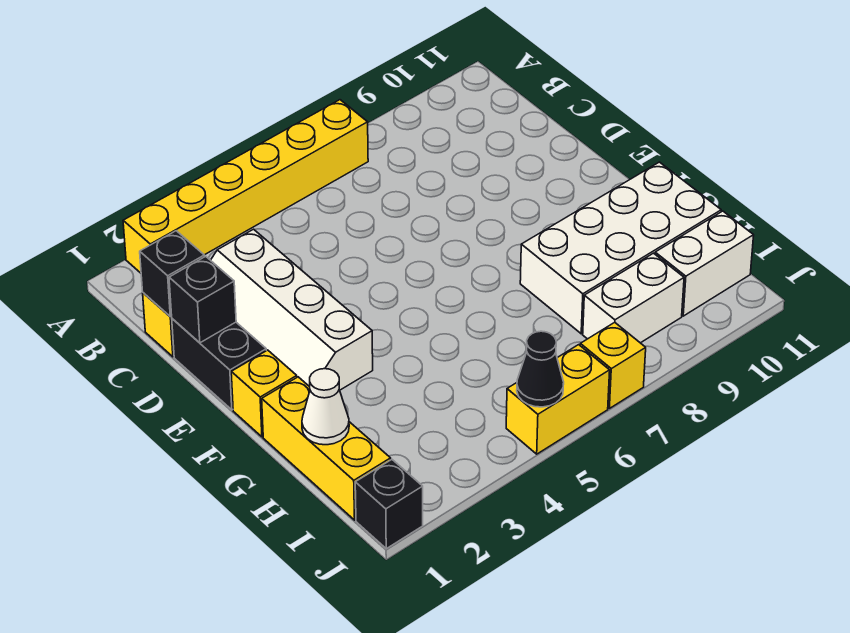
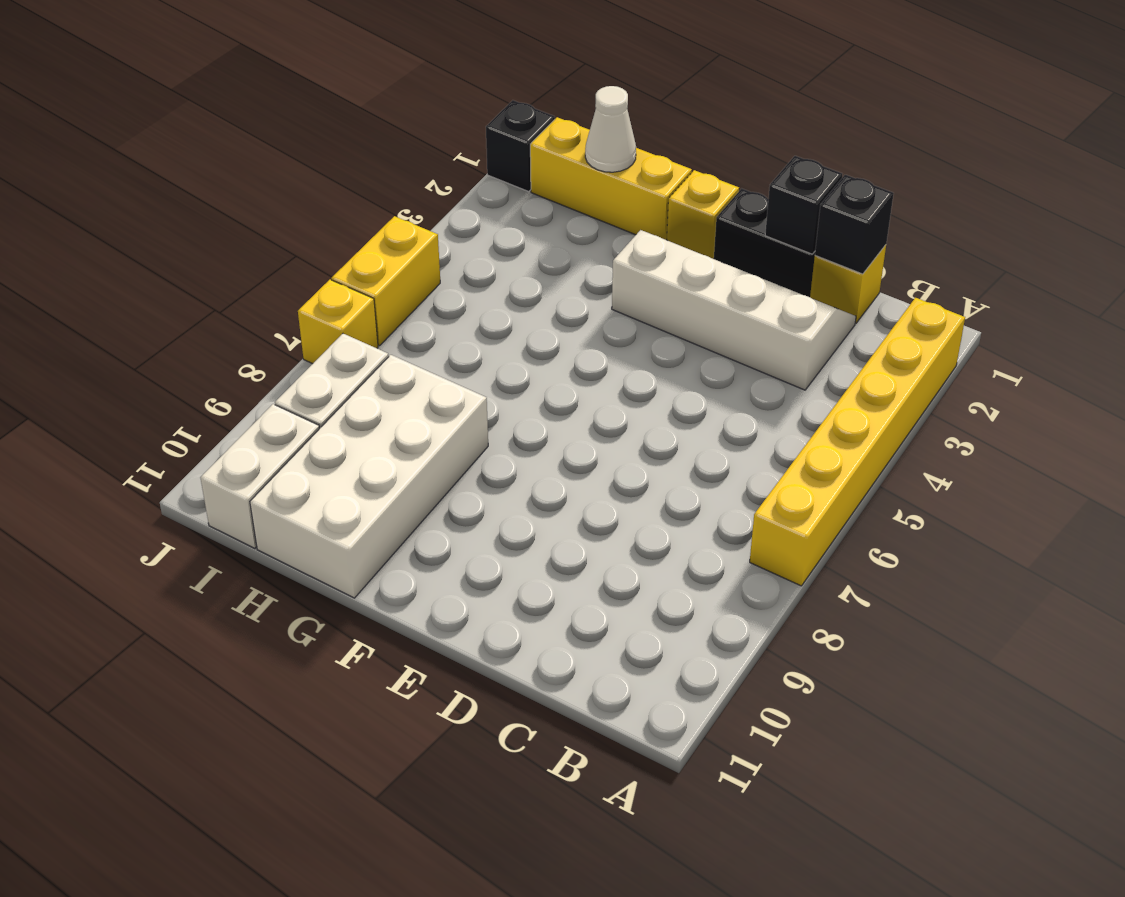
black 1x1 cone [517,331,564,407] -> none

